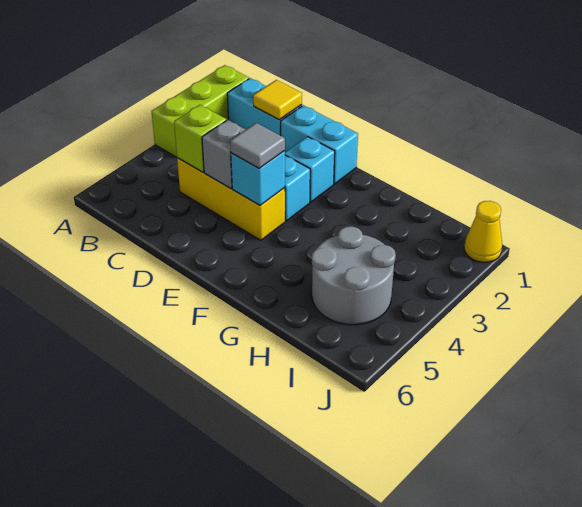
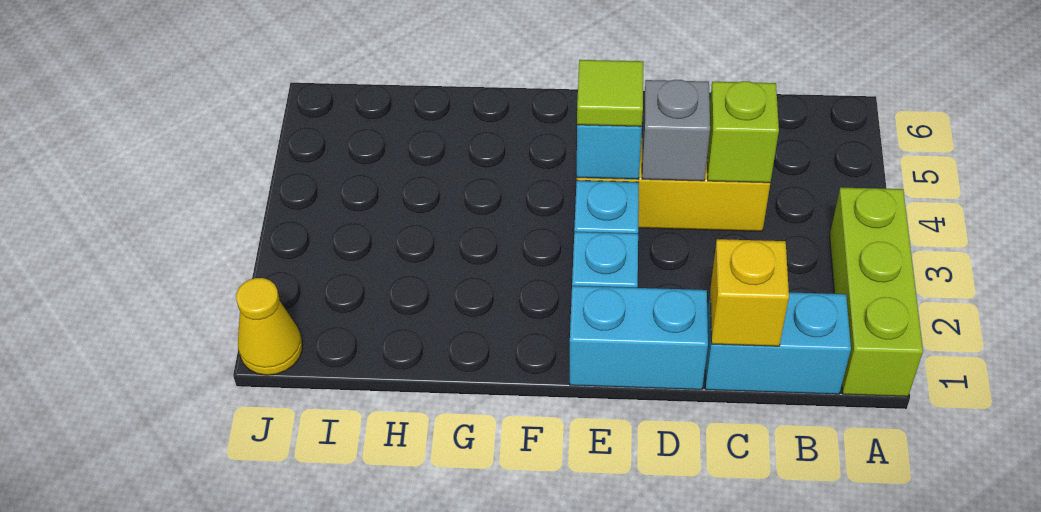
yellow 1x1 tile [253,80,302,120] -> yellow 1x1 brick [710,239,789,346]
grey 1x1 tile [230,123,285,168] -> lime 1x1 tile [577,60,643,127]
grey 2x2 round brick [312,226,396,325] -> none

